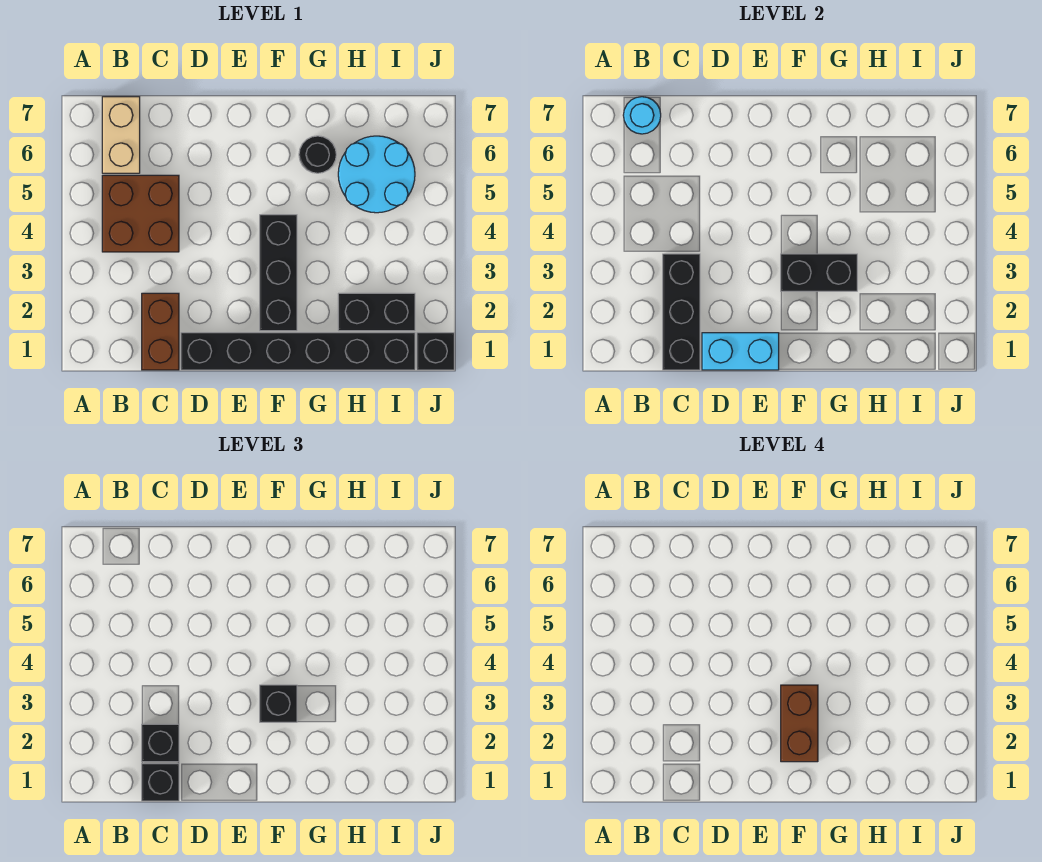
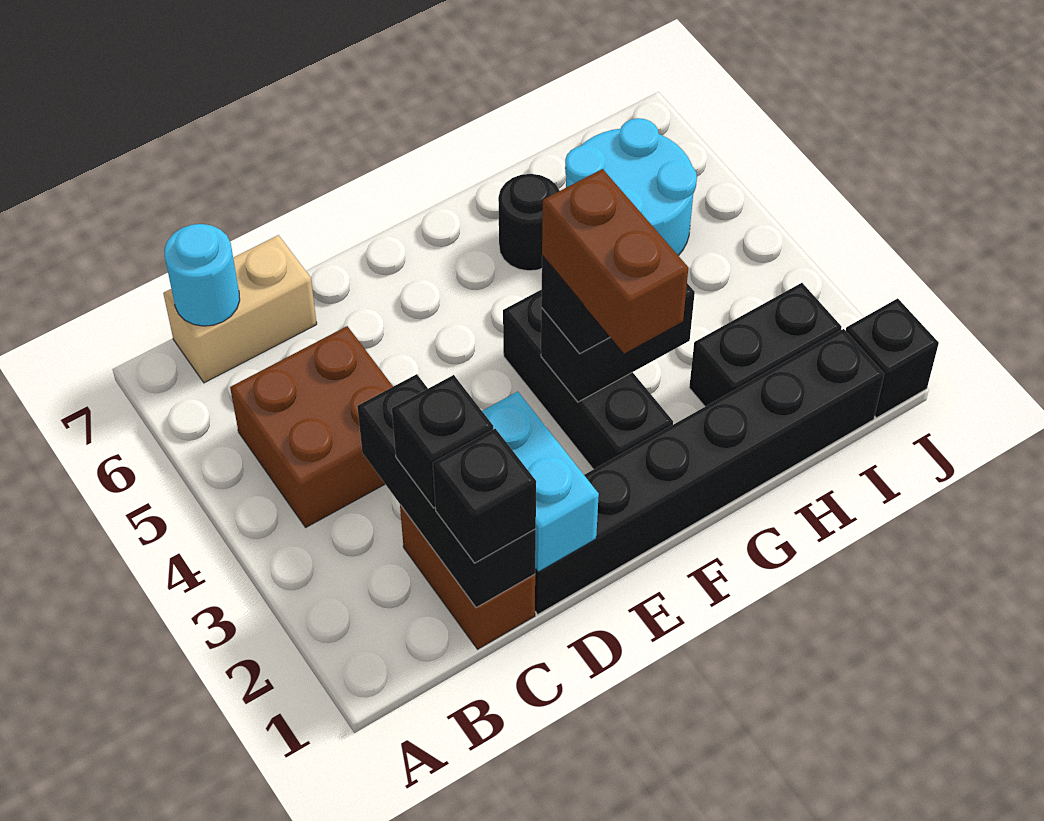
tan 1x2 brick [102,97,140,173] -> tan 1x2 brick turned to [163,235,317,383]
cyan 1x2 brick [702,333,779,370] -> cyan 1x2 brick turned to [482,392,599,572]

